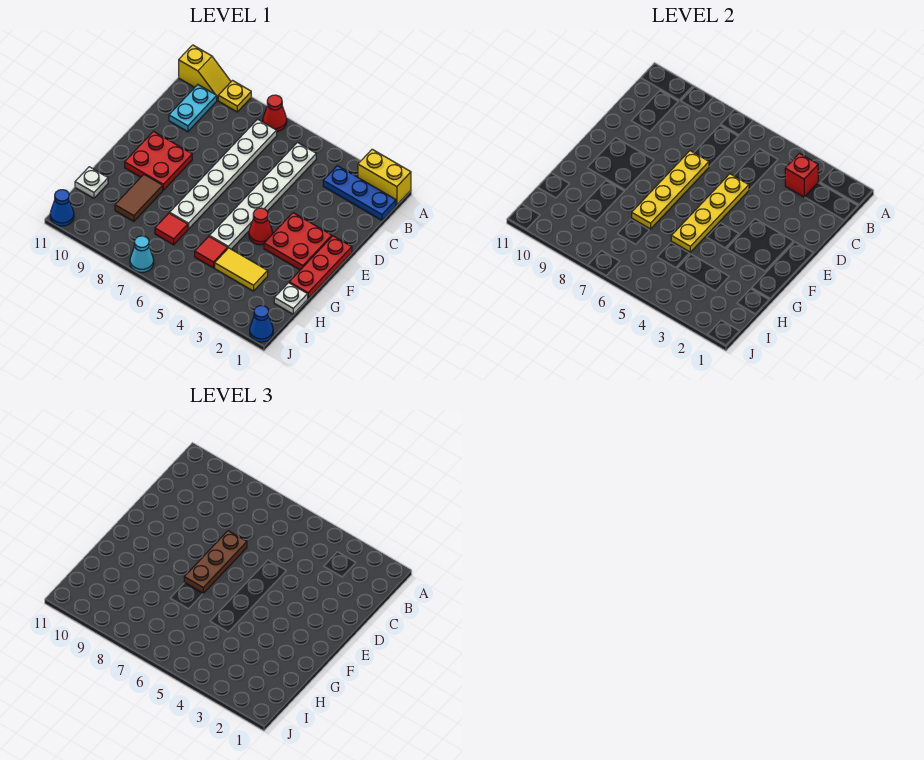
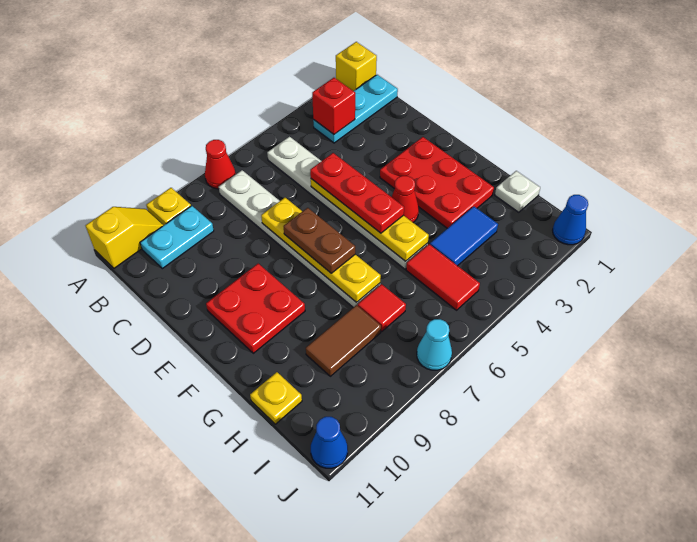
yellow 1x2 brick [358,149,411,205] -> yellow 1x1 brick [336,42,377,91]
blue 1x3 plate [323,166,396,220] -> cyan 1x3 plate [313,75,398,143]
cyan 1x2 plate [169,85,217,132] -> cyan 1x2 plate turned to [140,206,214,269]
brown 1x3 plate [184,531,247,593] -> brown 1x2 plate [284,208,355,273]
red 1x3 plate [289,236,352,299] -> red 1x3 plate moved to [310,153,404,233]
red 2x2 plate [264,213,332,270] -> red 2x3 plate [380,137,494,228]
brown 1x2 tile [115,175,163,221] -> brown 1x2 tile turned to [306,305,381,376]
yellow 1x2 tile [215,248,268,291] -> blue 1x2 tile [430,207,498,266]
red 1x1 tile [195,237,228,268] -> red 1x2 tile [406,244,480,310]
white 1x1 plate [75,167,108,198] -> yellow 1x1 plate [250,372,302,424]

